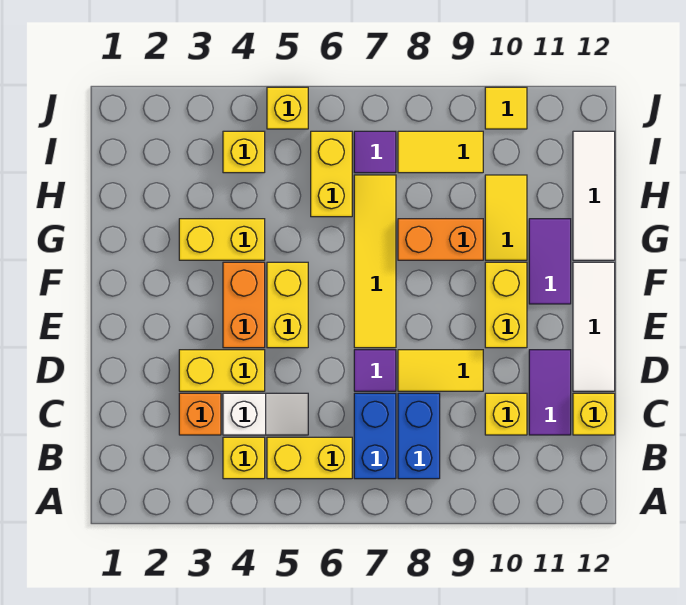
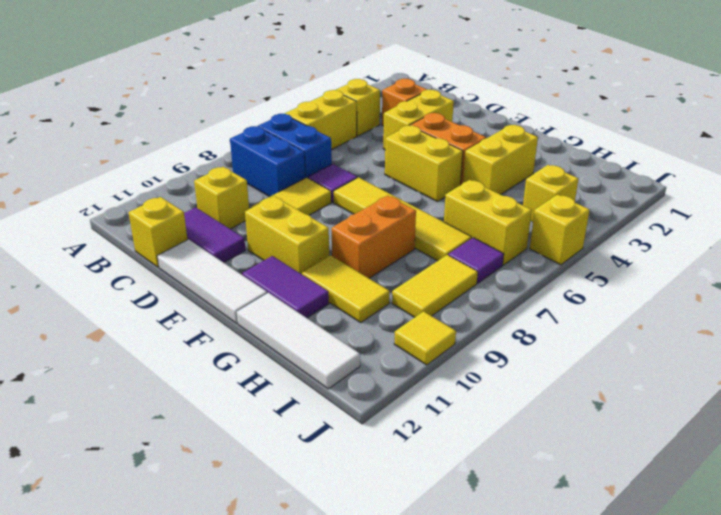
white 1x2 slope [223,393,308,435] -> none

